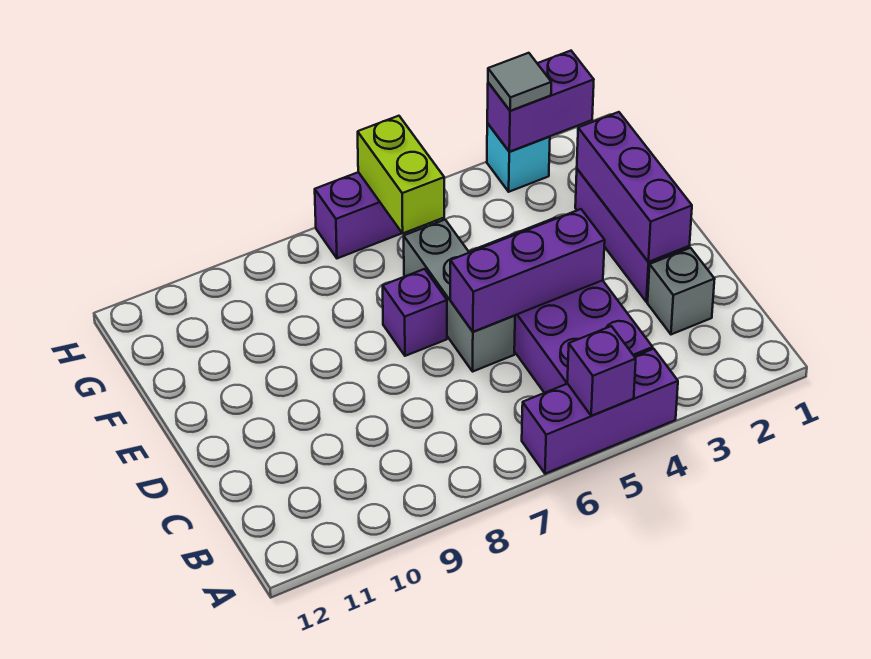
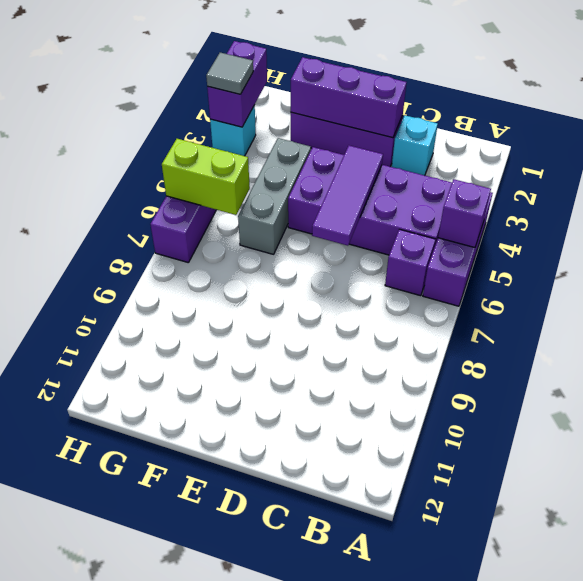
grey 1x1 brick [647,248,715,334] -> cyan 1x1 brick [392,115,438,175]
purple 1x3 brick [450,209,605,332] -> purple 1x3 tile [312,146,383,246]
grey 1x3 brick [404,220,515,371] -> grey 1x3 brick turned to [238,138,311,254]
purple 1x1 brick [383,269,447,356] -> purple 1x1 brick moved to [385,229,436,296]

